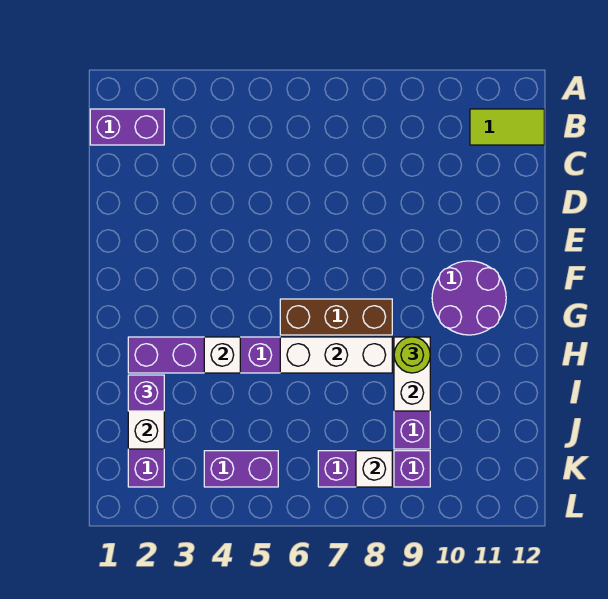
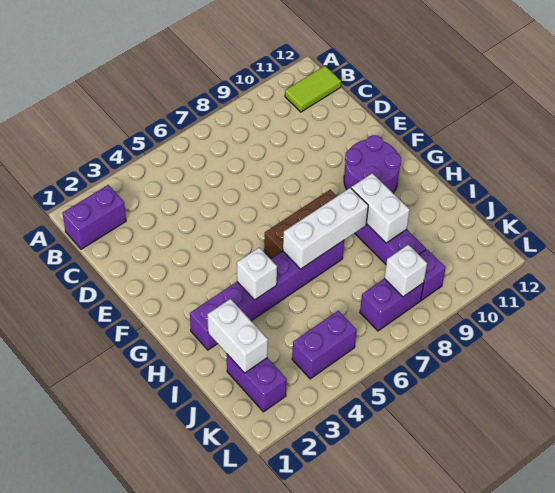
lime 1x1 round brick [394,337,430,373] -> none
purple 1x1 brick [128,375,164,411] -> none

